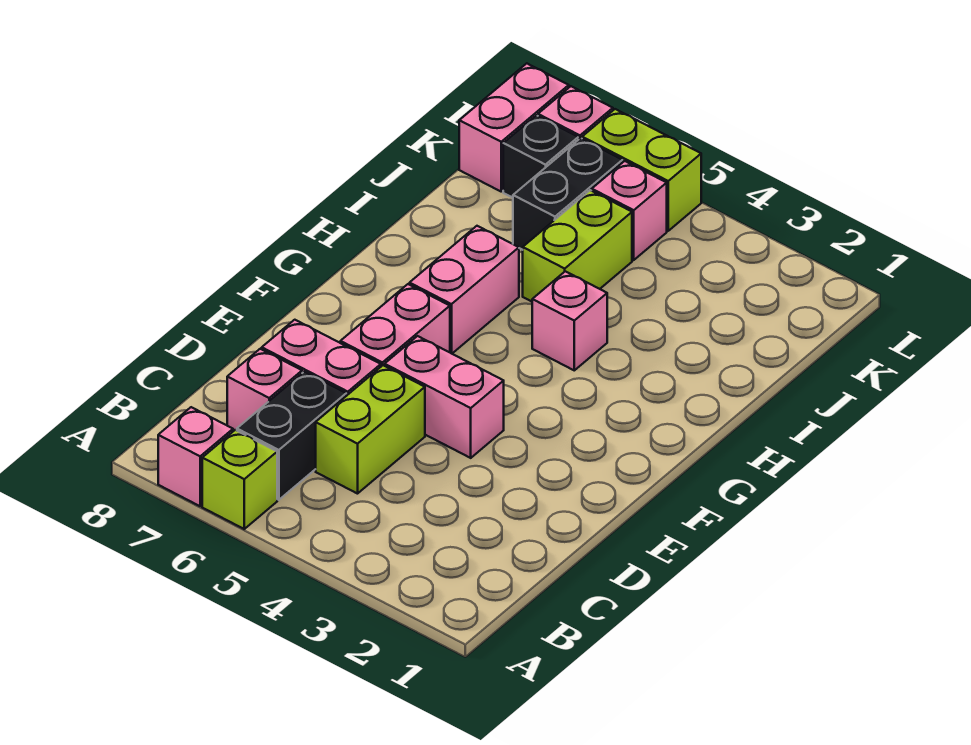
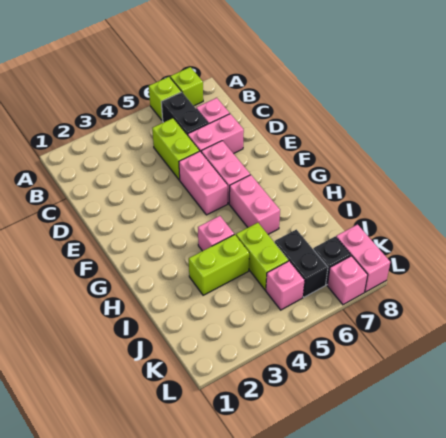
pink 1x1 brick [158,407,233,506] -> lime 1x1 brick [170,67,203,106]
pink 1x2 brick [385,336,504,458] -> pink 1x2 brick turned to [179,151,228,215]
lime 1x2 brick [582,109,701,231] -> lime 1x2 brick moved to [189,234,249,295]

